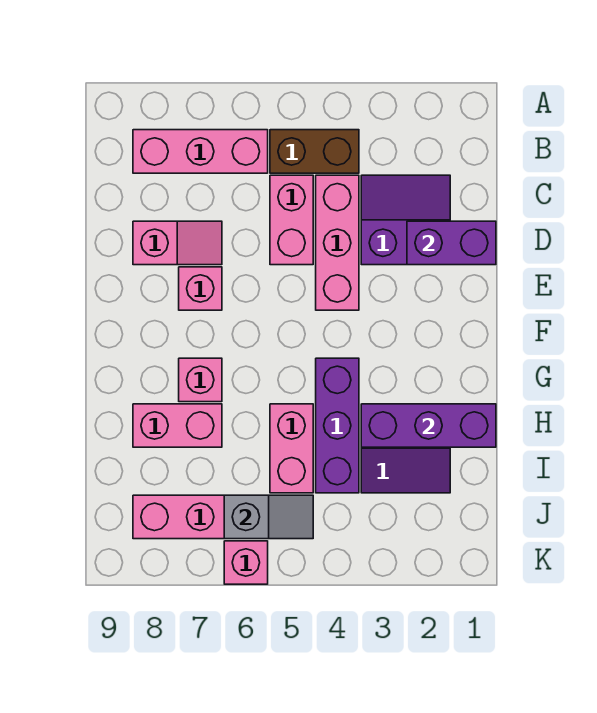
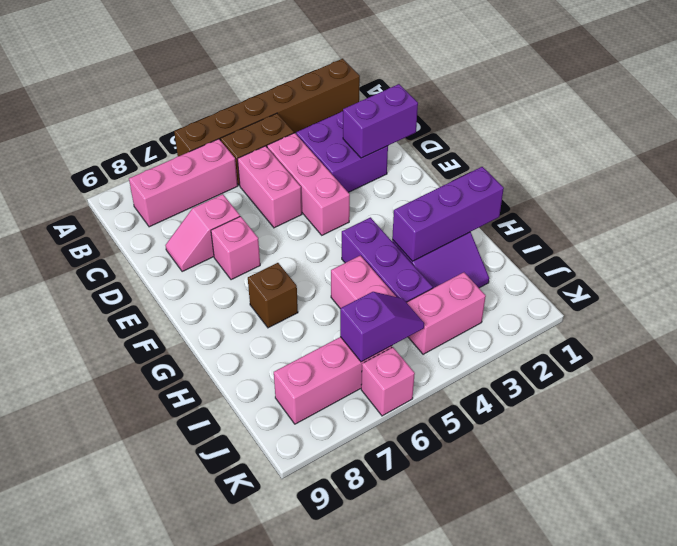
none -> brown 1x6 brick [174,59,360,156]
purple 2x2 slope [361,175,450,265] -> purple 2x2 brick [296,111,388,192]
pink 1x2 slope [133,221,222,265] -> pink 1x2 slope turned to [166,194,240,272]
pink 1x1 brick [179,358,222,402] -> brown 1x1 brick [248,263,298,328]
pink 1x2 brick [133,404,222,447] -> pink 1x2 brick moved to [406,272,486,354]
grey 1x2 slope [224,495,313,539] -> purple 1x2 slope [340,292,424,362]

